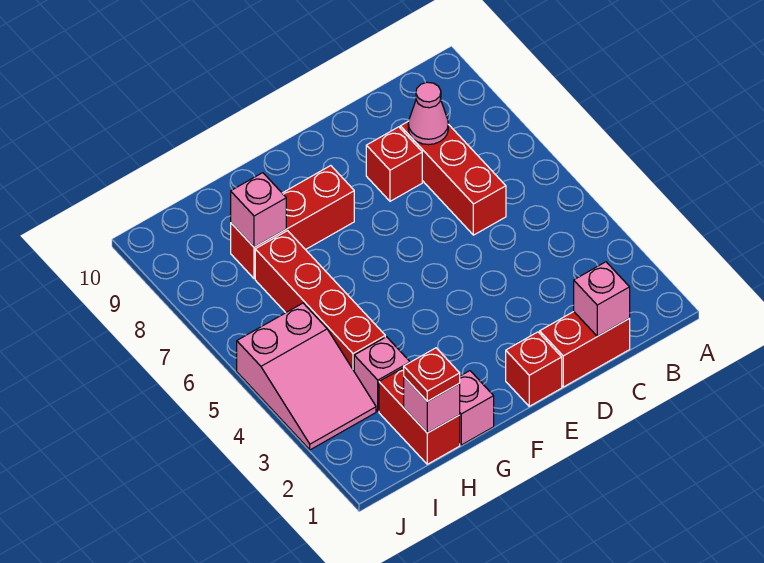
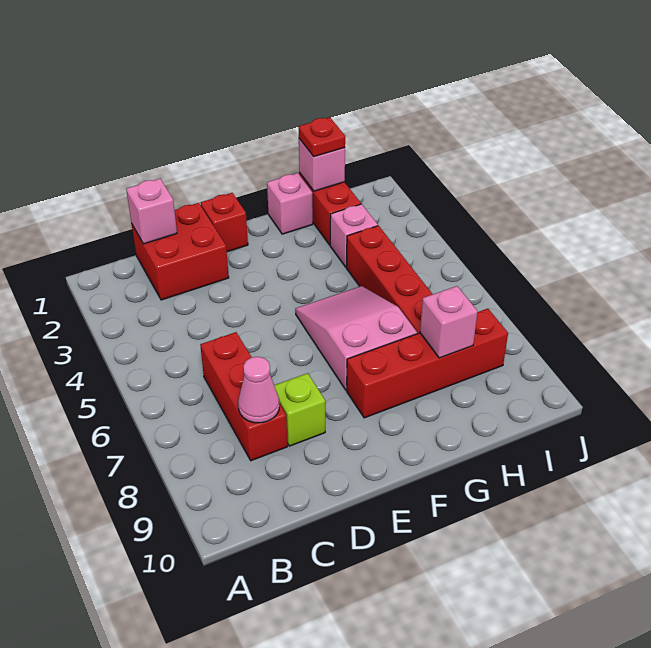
red 1x2 brick [540,312,630,387] -> red 2x2 brick [132,203,229,300]
red 1x1 brick [366,127,422,201] -> lime 1x1 brick [274,373,325,446]
red 1x3 brick [231,166,354,279] -> red 1x4 brick [347,309,508,418]
pink 2x3 slope [237,303,376,450] -> pink 2x3 slope moved to [295,286,417,390]

